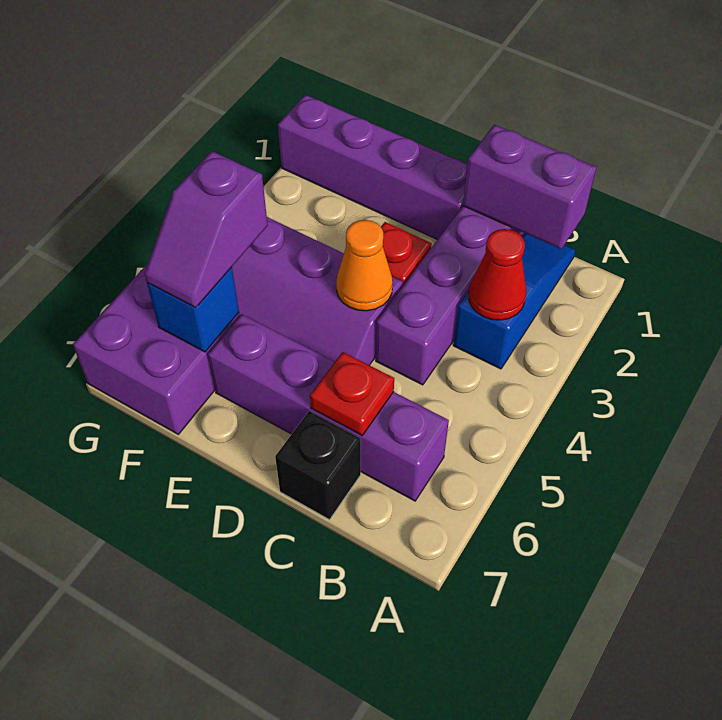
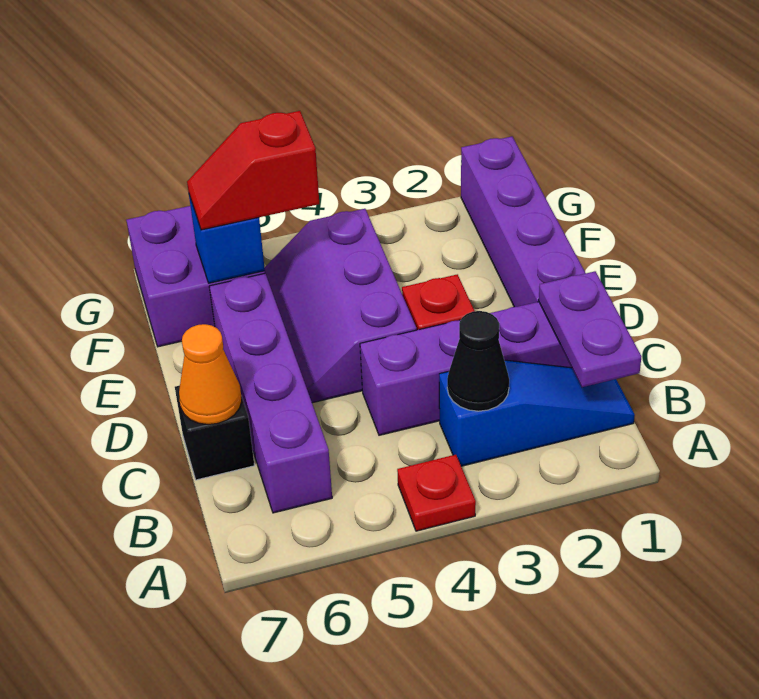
purple 1x2 brick [463,125,596,249] -> purple 1x2 plate [539,271,642,387]
red 1x1 cone [469,229,526,320] -> black 1x1 cone [447,311,509,411]
red 1x1 plate [310,352,394,435] -> red 1x1 plate moved to [397,455,476,531]
orange 1x1 cone [336,220,393,311] -> orange 1x1 cone moved to [179,324,242,425]
purple 1x2 slope [144,151,268,308] -> red 1x2 slope [187,111,319,230]

